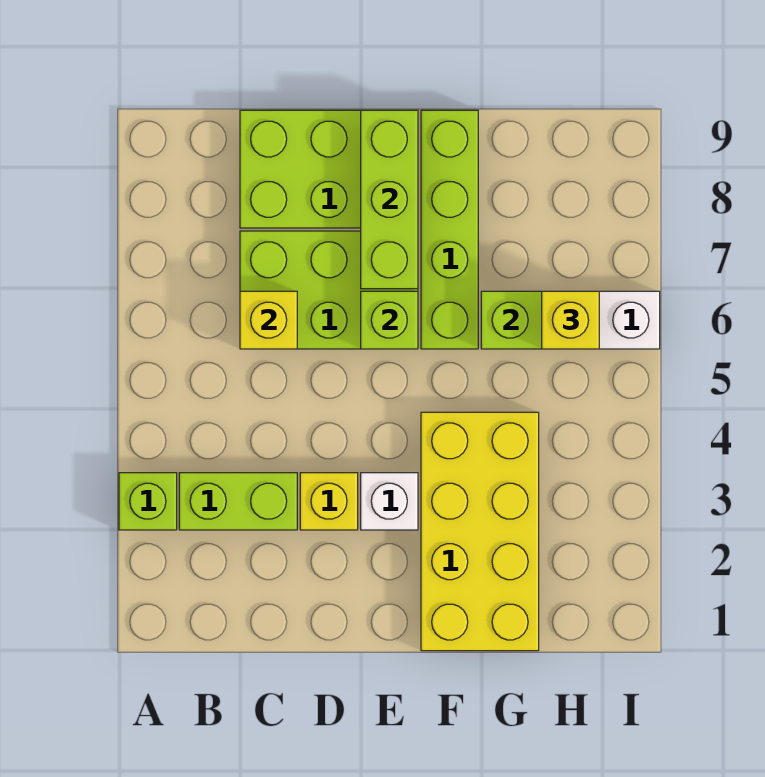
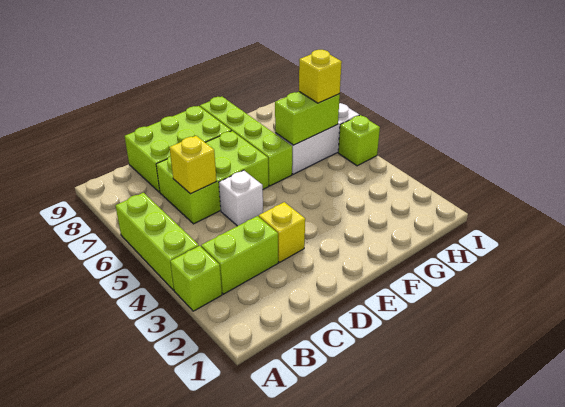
white 1x1 brick [361,473,418,530] -> white 1x1 brick moved to [219,170,263,226]
lime 1x1 brick [361,291,418,349] -> lime 1x1 brick moved to [338,115,380,166]
lime 1x3 brick [361,110,418,289] -> lime 1x3 brick moved to [116,193,199,290]
yellow 2x4 brick [421,412,539,651] -> none

